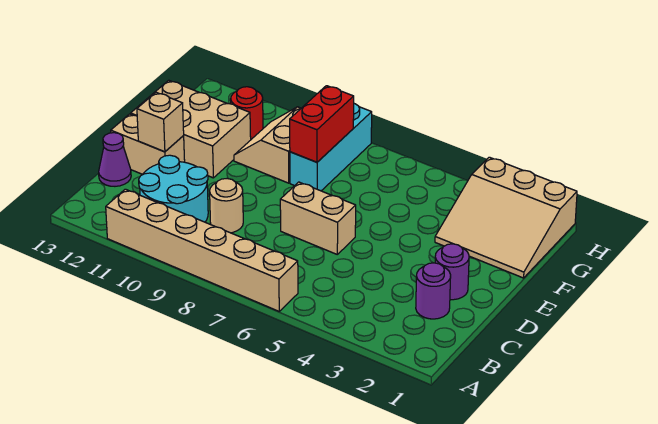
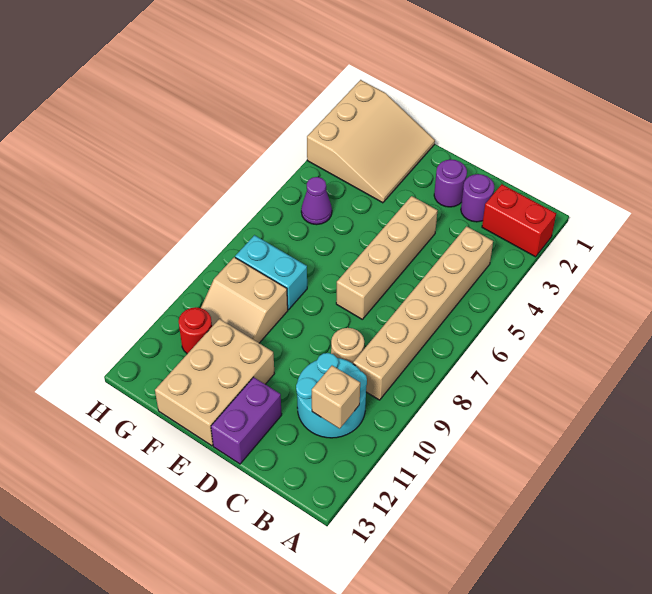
tan 1x6 brick [106,189,298,311] -> tan 1x6 brick moved to [353,226,493,400]
purple 1x1 cone [99,133,131,186] -> purple 1x1 cone moved to [301,177,332,225]
tan 1x2 brick [280,182,356,254] -> tan 1x4 brick [336,196,437,319]
tan 1x2 brick [111,114,185,174] -> purple 1x2 brick [211,377,282,464]
tan 1x1 brick [137,92,184,152] -> tan 1x1 brick moved to [312,366,360,428]
cyan 1x3 brick [290,104,372,191] -> cyan 1x2 brick [235,235,307,310]
red 1x2 brick [290,86,354,162] -> red 1x2 brick moved to [482,184,556,257]

